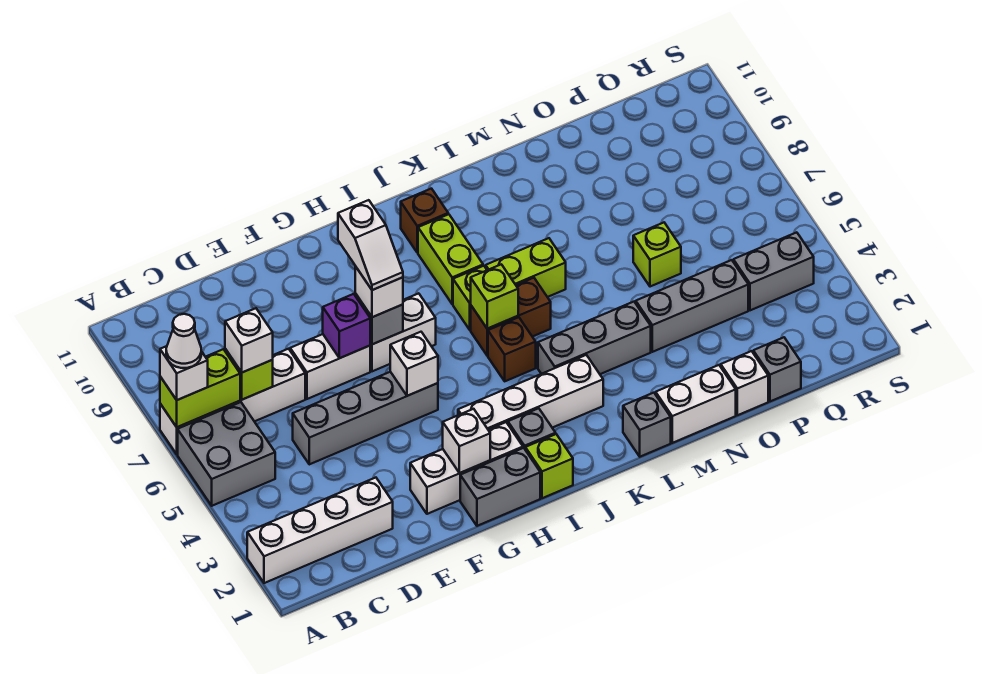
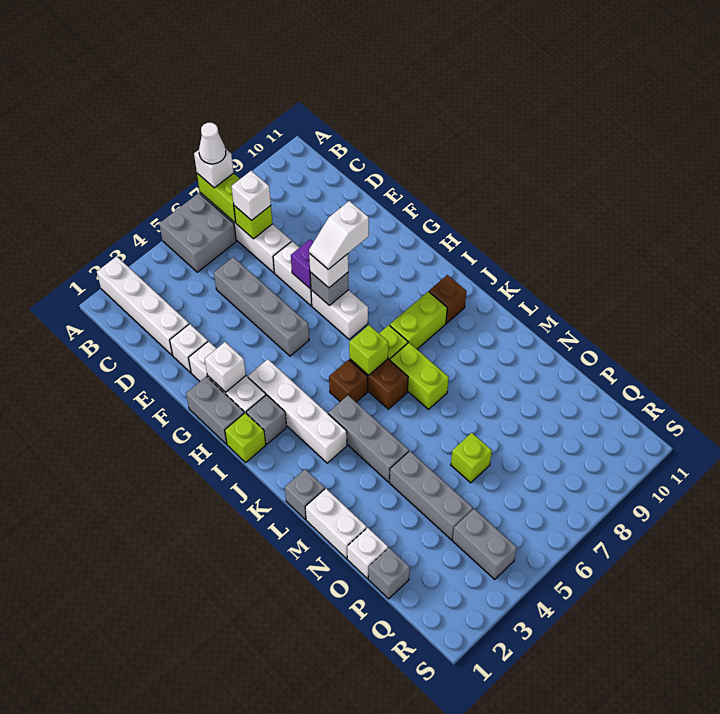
white 1x1 brick [390,332,438,396] -> white 1x1 brick moved to [170,324,208,373]

